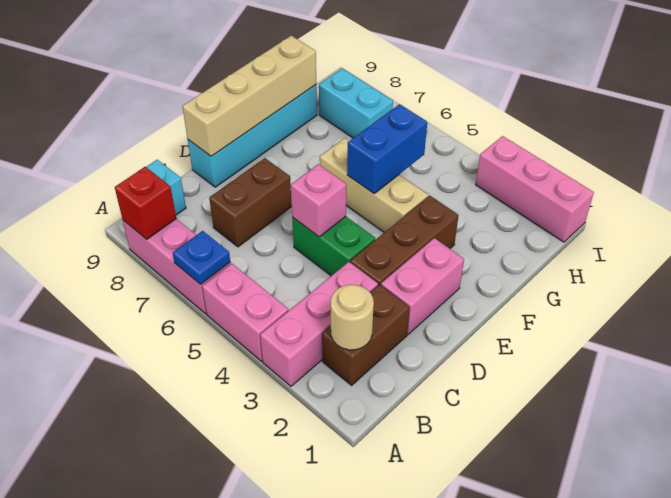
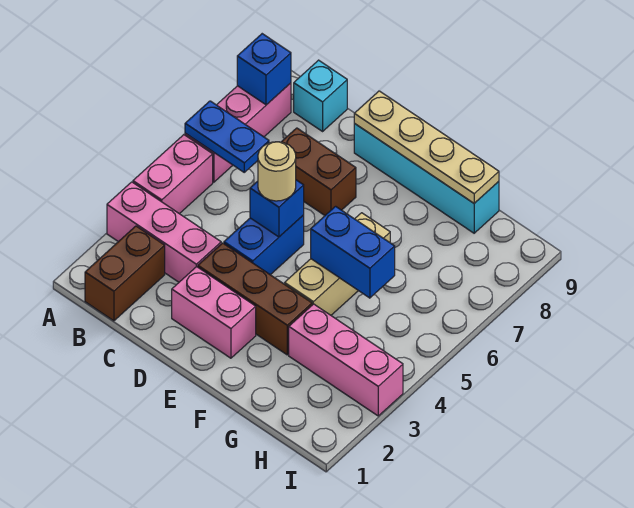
blue 1x1 plate [173,231,230,284] -> blue 1x2 plate [185,101,269,172]
red 1x1 brick [115,167,176,239] -> blue 1x1 brick [237,34,291,105]
brown 1x2 brick [322,284,410,385] -> brown 1x2 brick turned to [85,226,165,321]
tan 1x1 round brick [331,285,374,350] -> tan 1x1 round brick moved to [258,142,296,201]
green 1x2 brick [292,217,375,276] -> blue 1x2 brick [224,215,304,275]
pink 1x1 brick [291,164,346,237] -> blue 1x1 brick [250,180,304,237]
tan 1x4 brick [182,36,316,156] -> tan 1x4 plate [354,91,499,203]
cyan 1x2 brick [319,68,393,138] -> none
pink 1x3 brick [476,136,594,242] -> pink 1x3 brick turned to [289,304,403,416]

